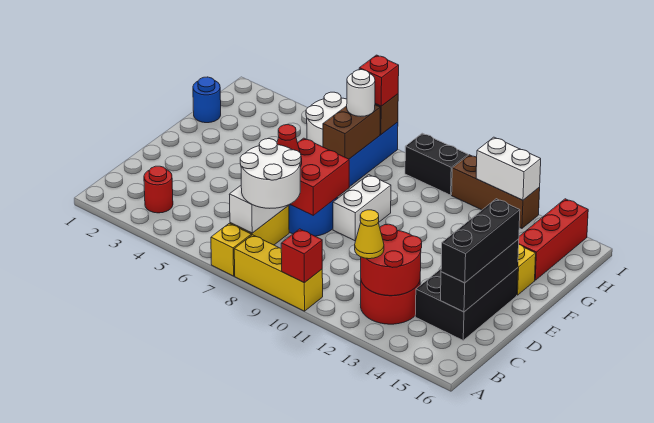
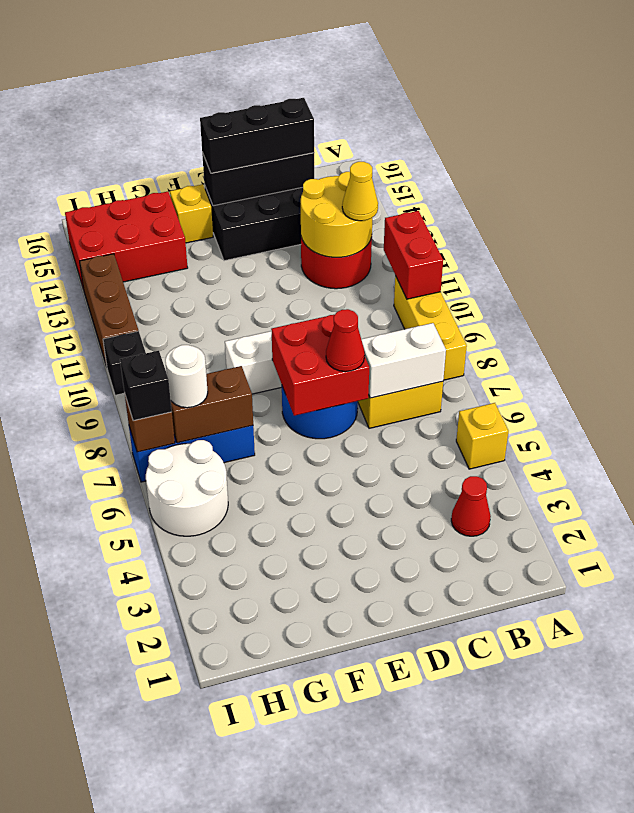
yellow 1x1 brick [211,224,251,276] -> yellow 1x1 brick moved to [456,403,508,469]
red 1x1 brick [281,229,322,283] -> red 1x2 brick [384,211,443,299]
red 1x1 round brick [144,166,173,213] -> red 1x1 cone [451,476,491,536]
white 2x2 round brick [240,139,301,208] -> none
red 2x2 round brick [361,224,422,296] -> yellow 2x2 round brick [301,172,372,257]
blue 1x1 round brick [193,77,221,123] -> none
red 1x3 brick [519,199,588,280] -> red 2x3 brick [65,192,188,289]
red 1x1 brick [359,55,399,106] -> black 1x1 brick [120,351,172,421]
black 1x2 brick [405,133,468,195] -> black 1x1 brick [103,331,146,395]
white 1x2 brick [476,137,541,200] -> none

